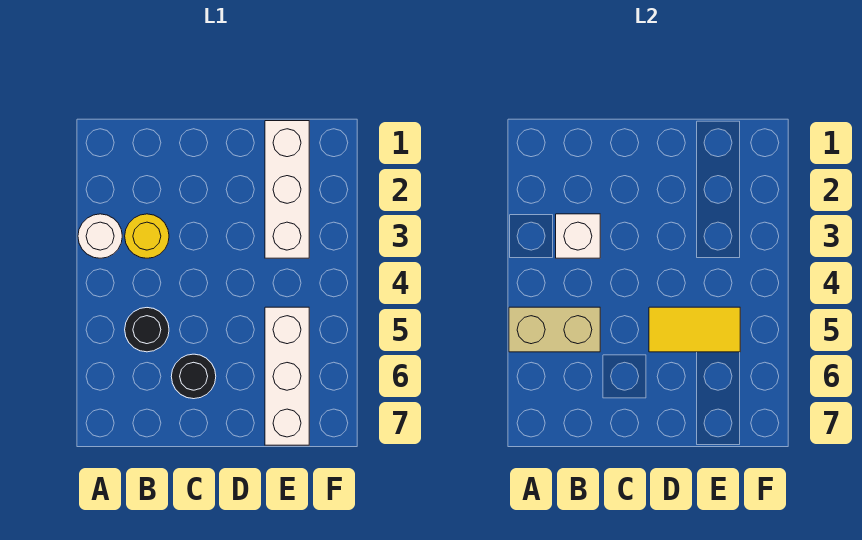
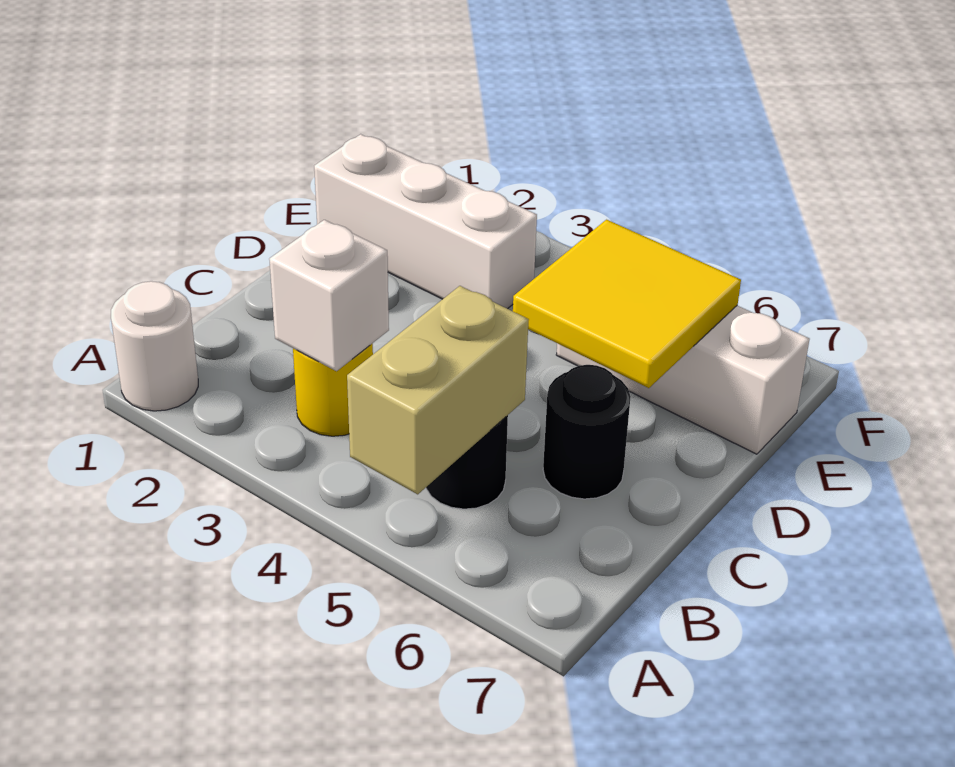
white 1x1 round brick [78,214,122,258] -> white 1x1 round brick moved to [111,281,198,411]
yellow 1x2 tile [649,307,740,352] -> yellow 2x2 tile [513,220,741,388]

